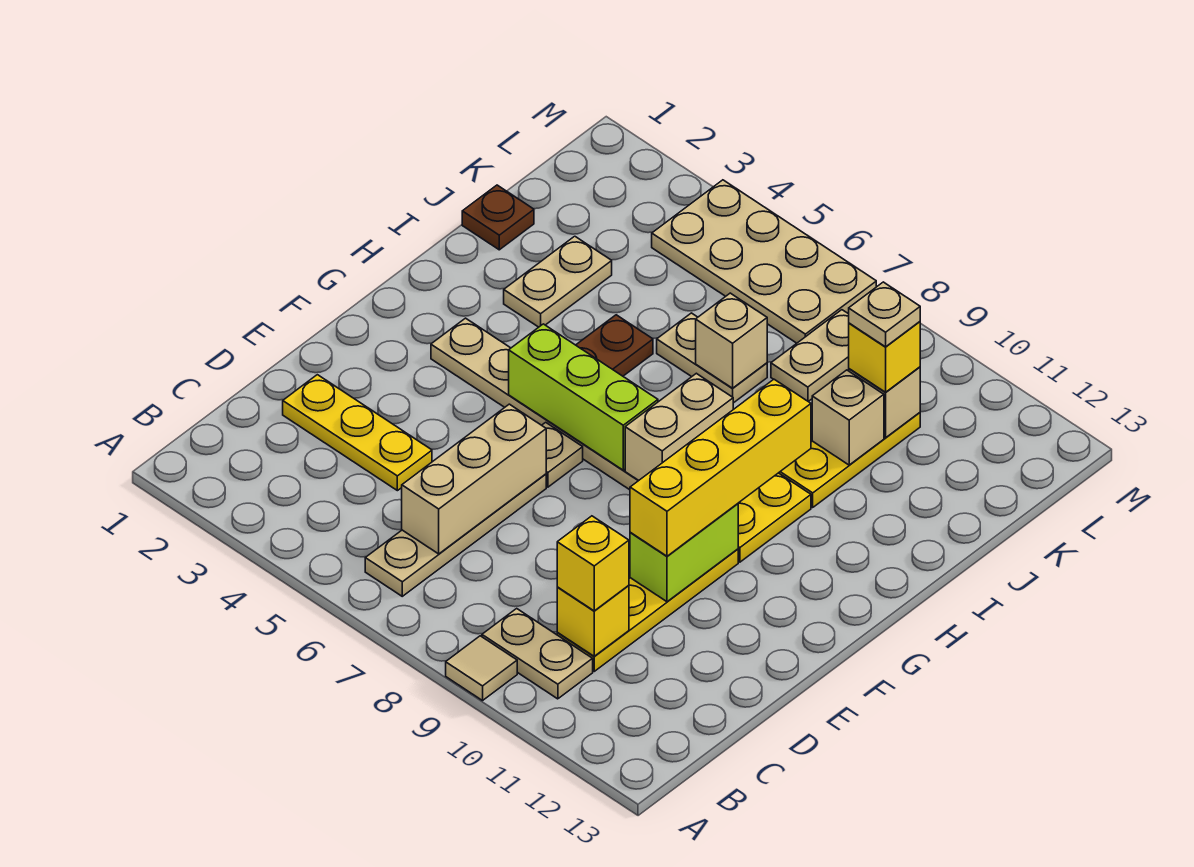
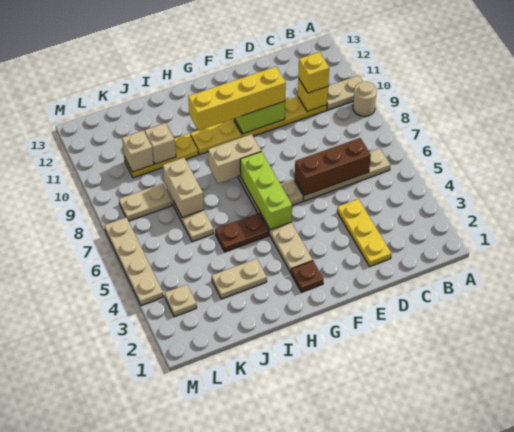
tan 1x1 tile [446,636,517,701] -> tan 1x1 round brick [353,81,377,117]
tan 1x2 plate [482,608,593,699] -> tan 1x2 plate turned to [327,75,363,110]
tan 1x3 brick [402,404,546,554] -> brown 1x3 brick [295,138,371,195]
brown 1x1 plate [462,185,534,250] -> brown 1x1 plate moved to [291,261,323,292]
tan 1x1 brick [696,293,767,388] -> tan 1x2 brick [163,158,204,218]
yellow 1x1 brick [849,322,920,392] -> none
tan 1x1 plate [849,282,920,347] -> tan 1x1 plate moved to [165,284,197,317]
tan 2x4 plate [652,180,876,343] -> tan 1x4 plate [105,218,163,306]

